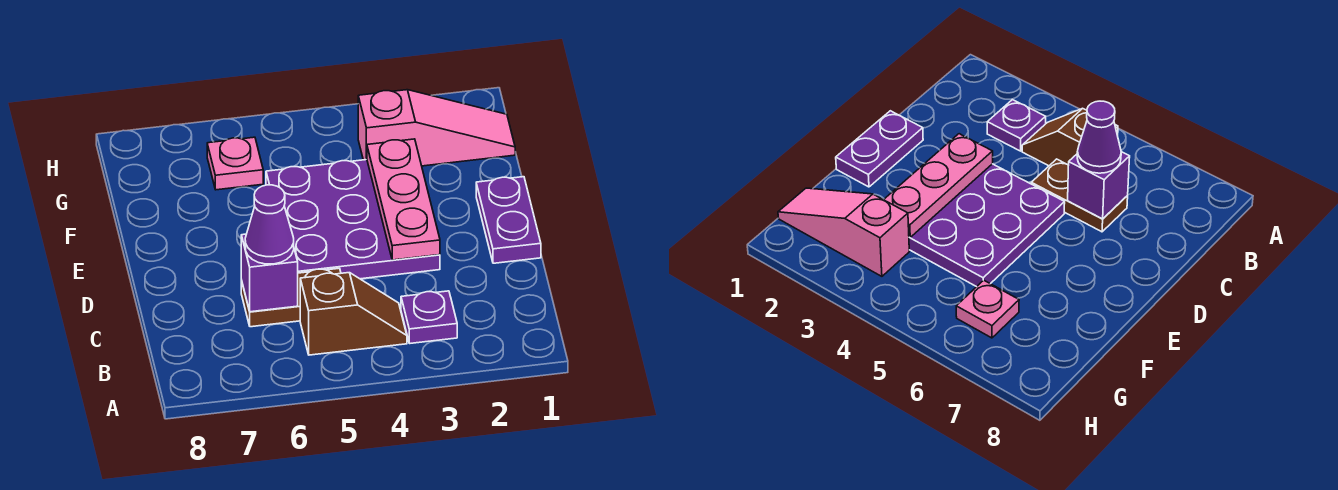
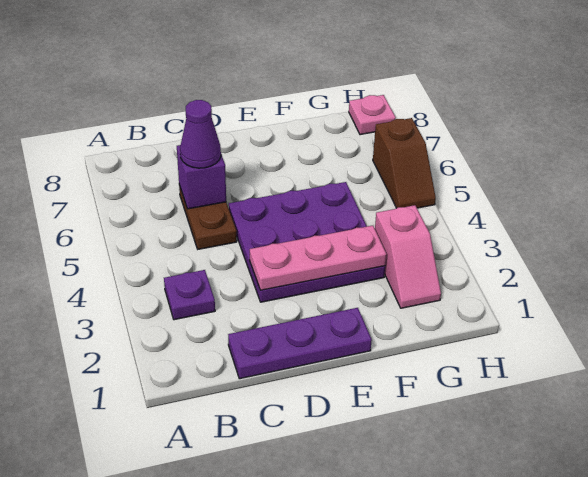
brown 1x2 slope [300,273,407,355] -> brown 1x2 slope moved to [373,118,436,208]
purple 1x2 plate [476,177,541,263] -> purple 1x3 plate [228,308,372,379]
pink 1x3 slope [358,90,515,166] -> pink 1x2 slope [375,205,441,308]
pink 1x1 plate [207,137,263,190] -> pink 1x1 plate moved to [349,95,396,135]

